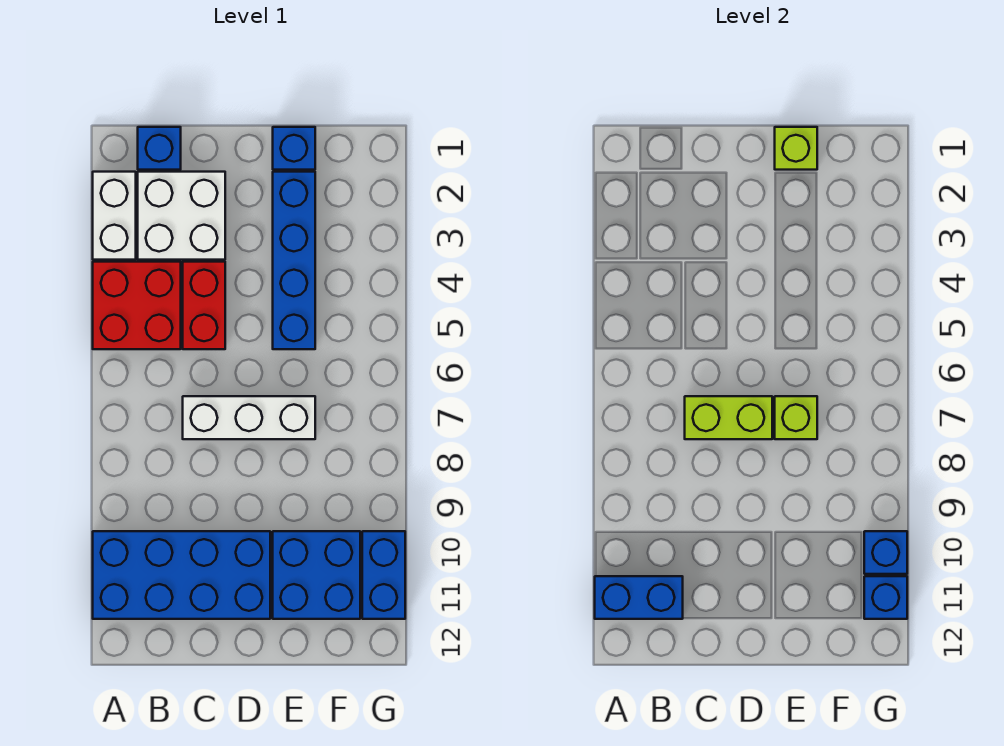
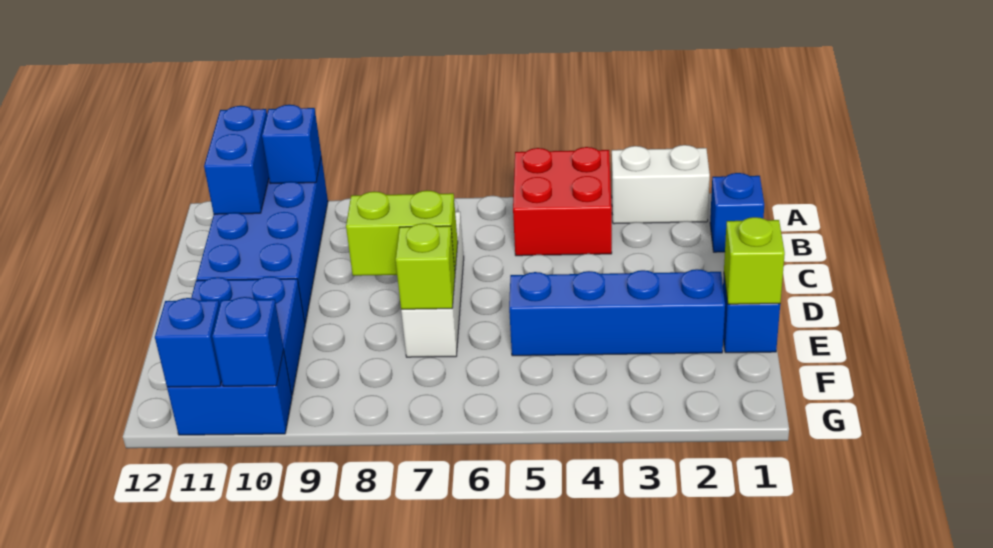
none -> blue 1x1 brick [262,105,321,184]
white 2x2 brick [138,172,225,260] -> none
red 1x2 brick [183,262,225,349] -> none
lime 1x2 brick [685,396,772,439] -> lime 1x2 brick turned to [346,191,458,276]

